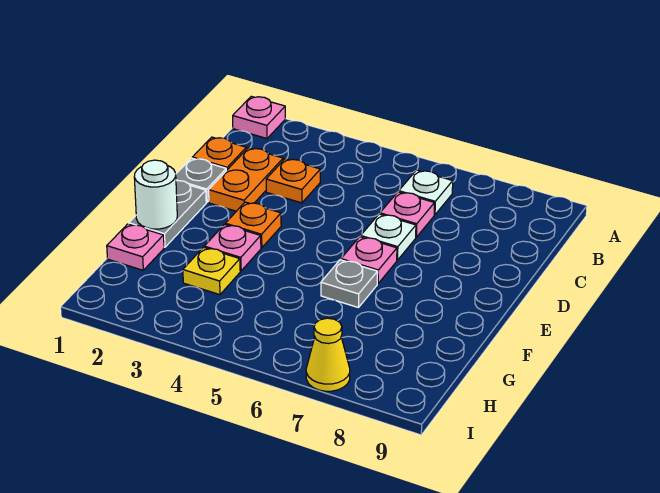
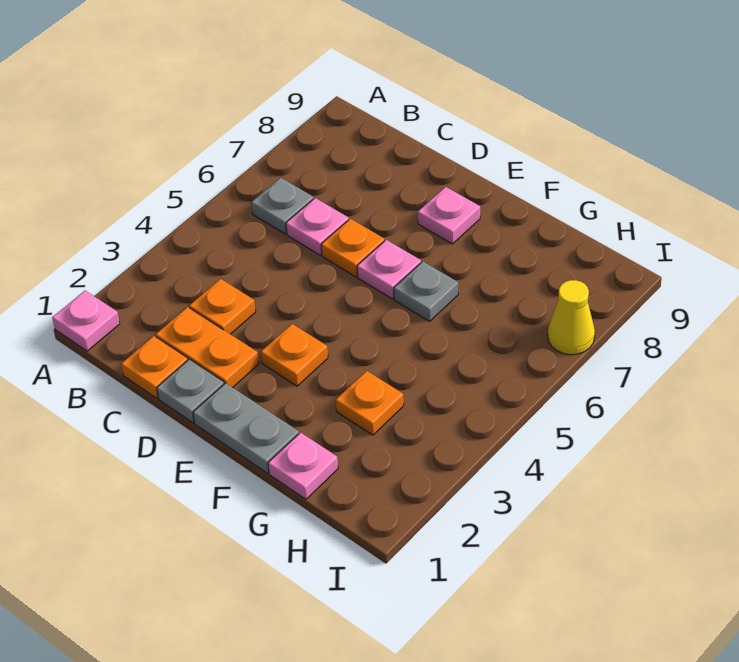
white 1x1 plate [399,170,453,215] -> grey 1x1 plate [251,178,314,234]
white 1x1 plate [361,214,416,260] -> orange 1x1 plate [321,219,385,277]
white 1x1 round brick [134,160,177,229] -> none
pink 1x1 plate [204,225,261,271] -> pink 1x1 plate moved to [418,187,480,244]
yellow 1x1 plate [183,247,240,295] -> orange 1x1 plate [336,371,404,435]

